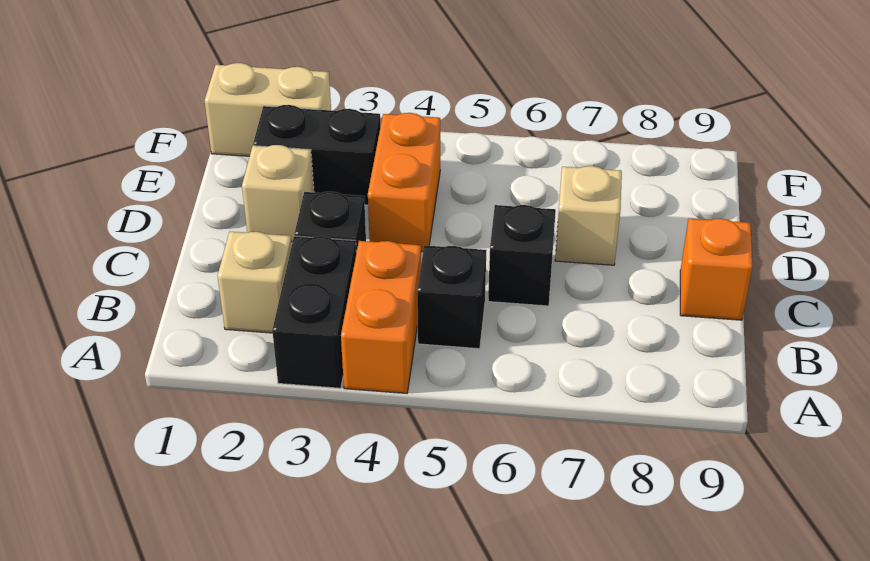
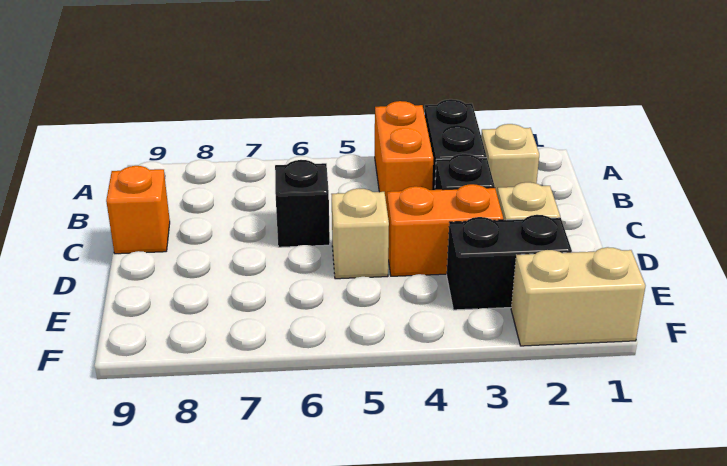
black 1x1 brick [417,245,487,349] -> none
orange 1x2 brick [368,113,440,252] -> orange 1x2 brick turned to [387,184,503,276]
tan 1x1 brick [555,166,622,265] -> tan 1x1 brick moved to [332,188,389,279]

